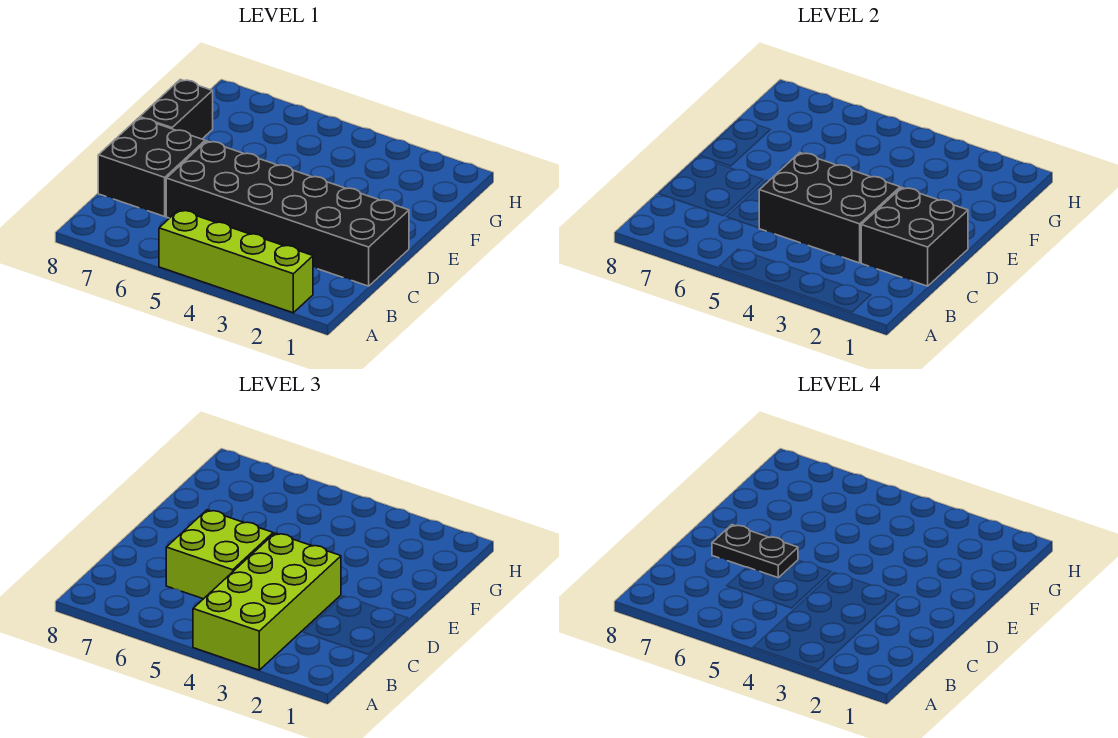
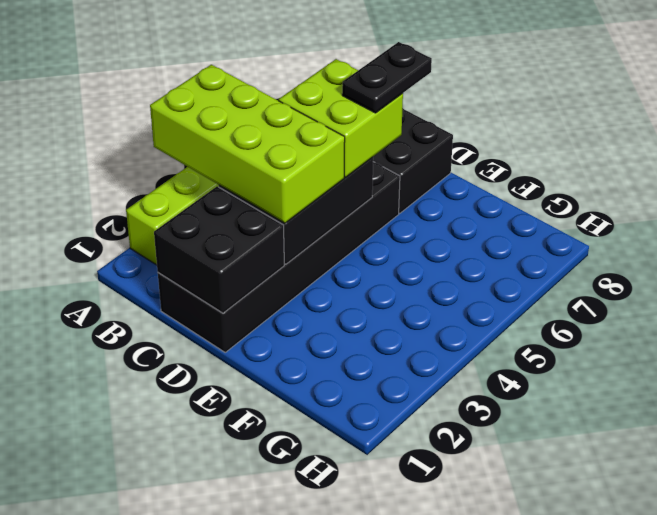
black 1x2 brick [140,79,213,139] -> none

